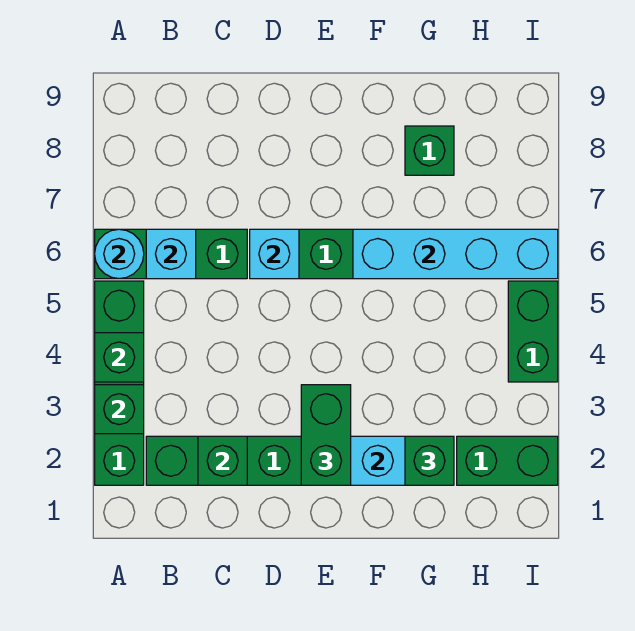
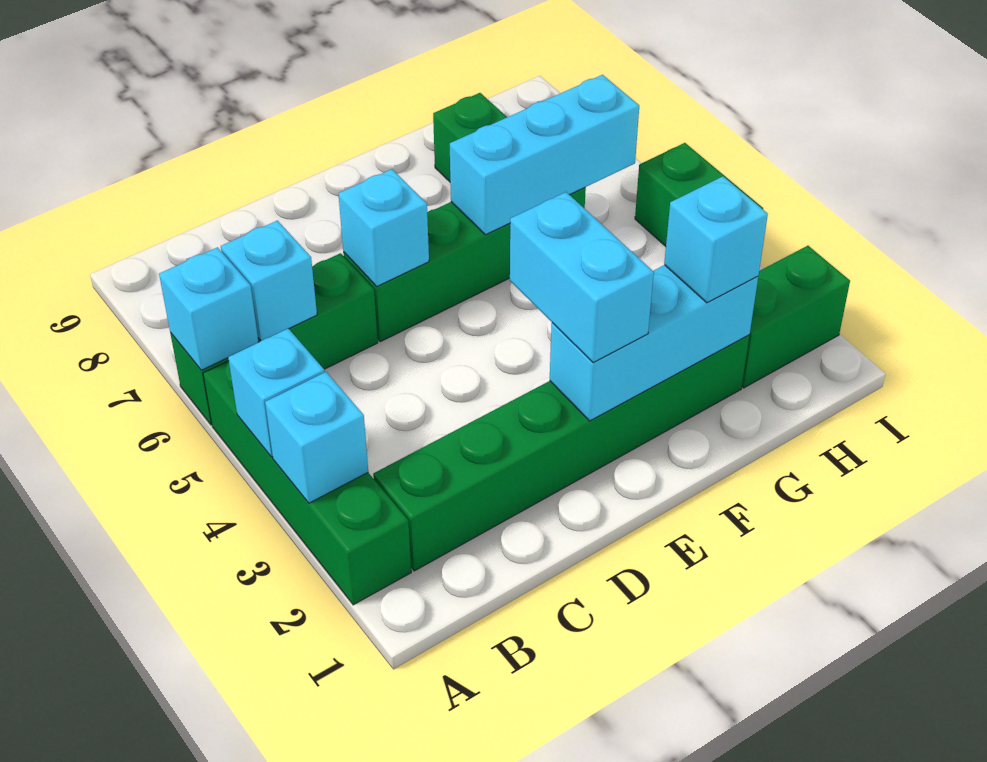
green 1x1 brick [95,385,144,434] -> cyan 1x1 brick [265,372,368,503]
green 1x1 brick [95,333,144,382] -> cyan 1x1 brick [228,329,325,457]
cyan 1x1 round brick [95,229,144,279] -> cyan 1x1 brick [159,247,259,370]
green 1x1 brick [198,436,247,485] -> none
green 1x2 brick [301,385,351,485] -> cyan 1x2 brick [510,192,654,363]
cyan 1x4 brick [353,229,558,279] -> cyan 1x3 brick [450,75,639,235]
green 1x1 brick [405,436,454,485] -> cyan 1x1 brick [664,176,768,303]

